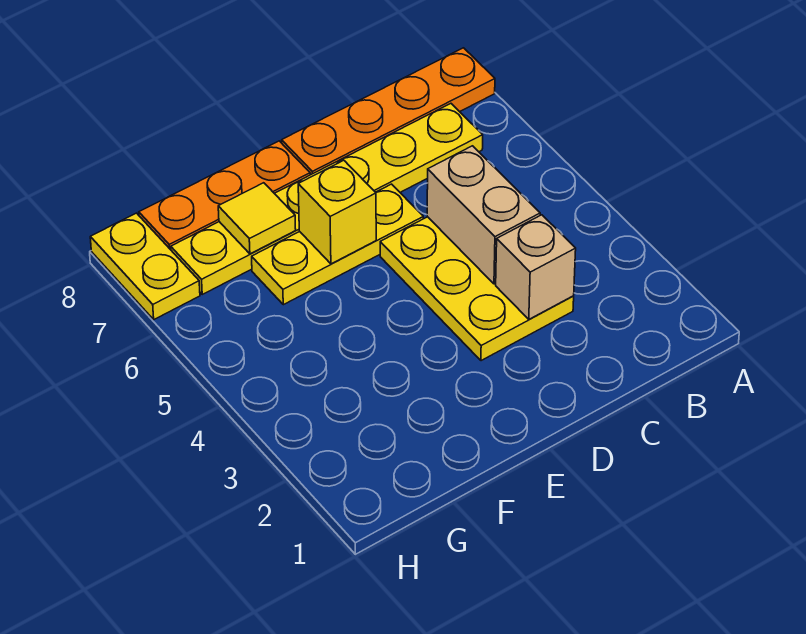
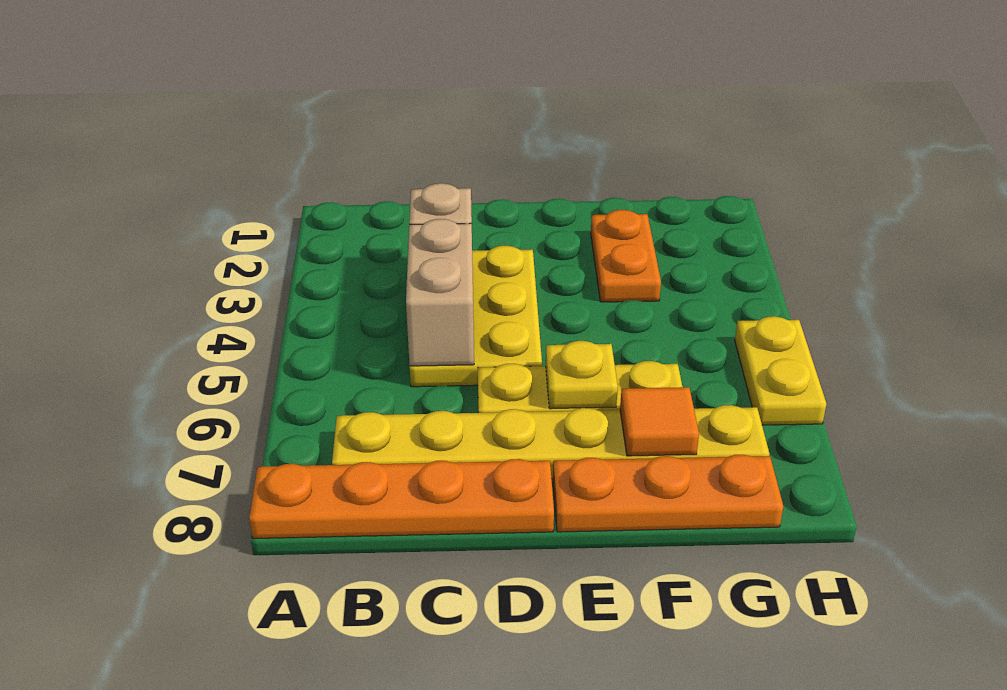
yellow 1x1 brick [298,160,376,264] -> yellow 1x1 plate [546,341,618,409]
none -> orange 1x2 plate [591,210,661,302]
yellow 1x1 tile [218,183,296,254] -> orange 1x1 tile [620,387,699,456]
yellow 1x2 plate [90,213,200,319] -> yellow 1x2 plate moved to [735,316,826,425]

